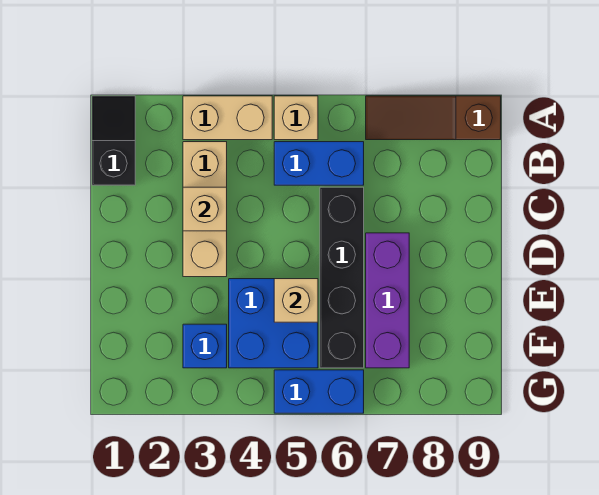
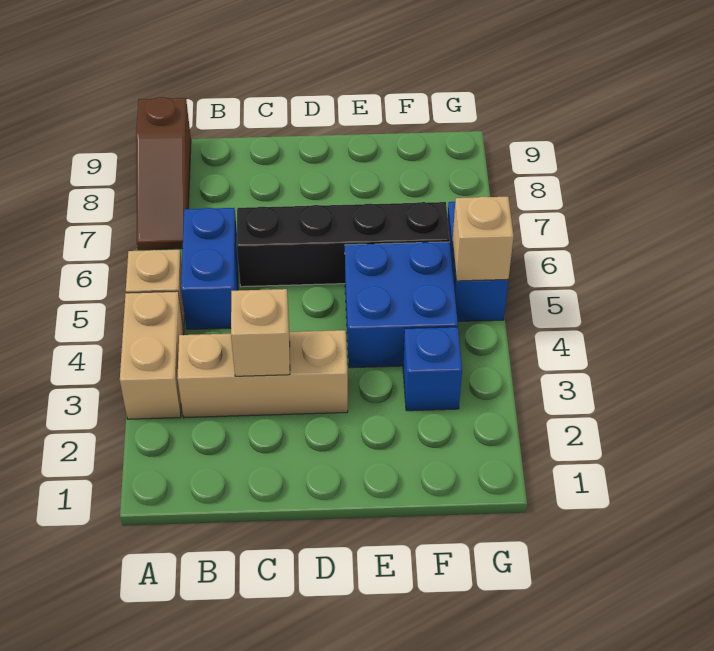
black 1x2 slope [92,96,135,185] -> none
purple 1x3 brick [366,233,409,368] -> none
tan 1x1 brick [274,279,318,322] -> tan 1x1 brick moved to [453,197,514,281]

